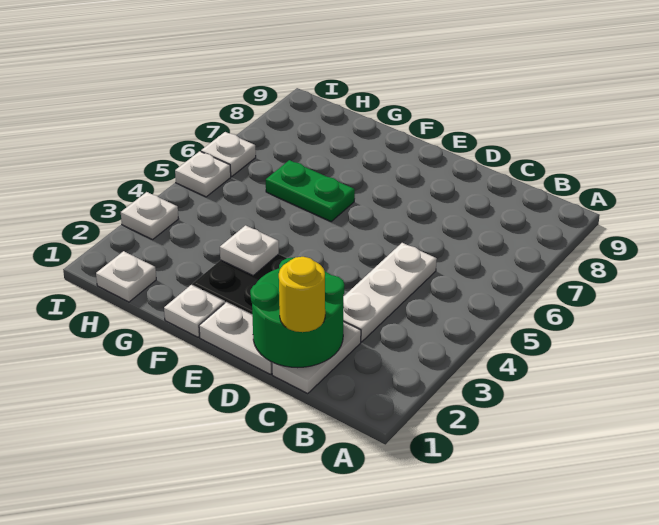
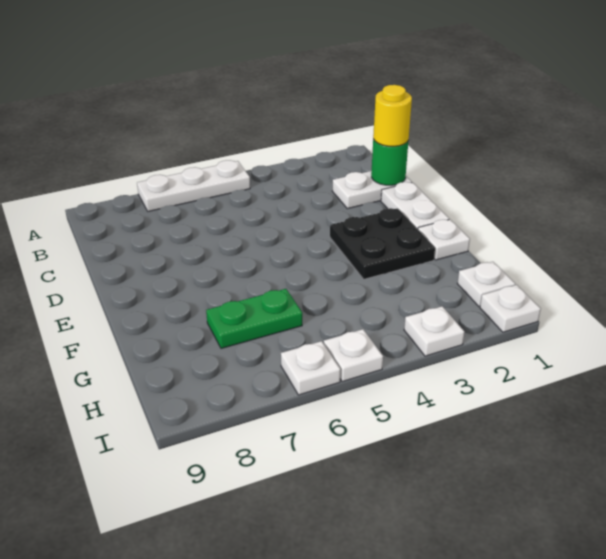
green 2x2 round brick [250,257,344,368] -> green 1x1 round brick [371,139,408,185]
white 1x3 plate [343,243,437,342] -> white 1x3 plate moved to [137,160,250,211]
white 1x1 plate [220,225,279,275] -> white 1x1 plate moved to [480,285,541,332]
green 1x2 plate [266,160,355,221] -> green 1x2 plate turned to [206,289,302,348]

